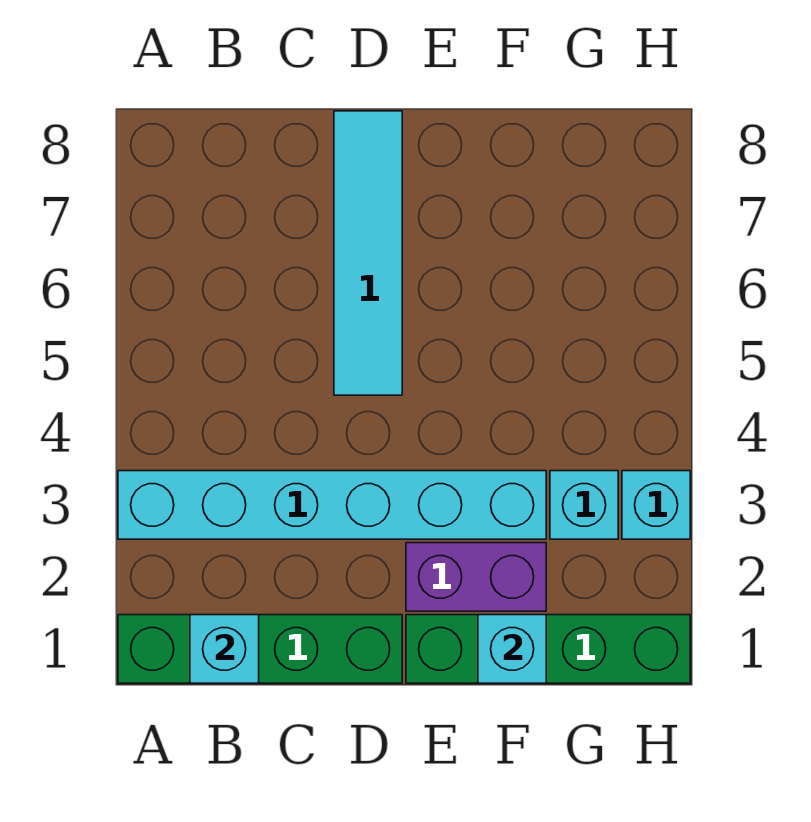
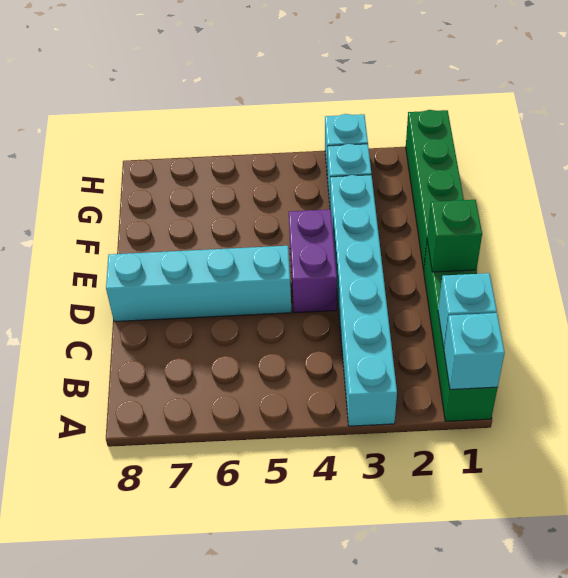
none -> green 1x1 brick [427,200,482,272]
cyan 1x4 tile [334,111,402,395] -> cyan 1x4 brick [106,246,292,322]
purple 1x2 brick [406,543,546,611] -> purple 1x2 brick moved to [289,209,337,313]
cyan 1x1 brick [478,615,546,683] -> cyan 1x1 brick moved to [444,313,505,390]

